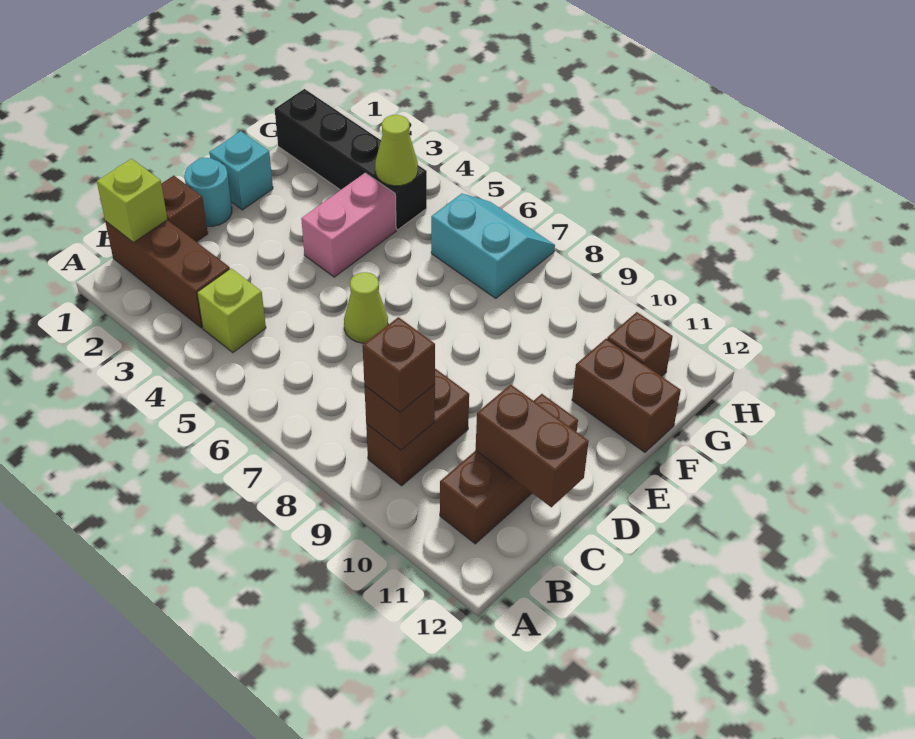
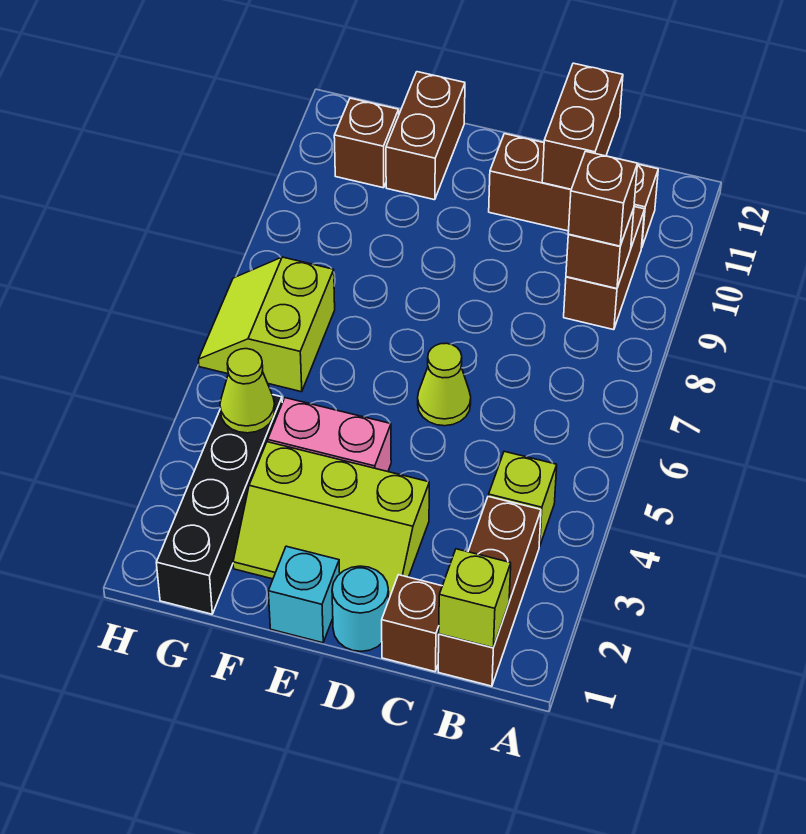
brown 1x2 brick [366,369,469,486] -> brown 1x2 brick turned to [564,207,645,330]
none -> lime 2x3 slope [233,442,429,598]
cyan 2x2 slope [431,194,555,298] -> lime 2x2 slope [199,257,335,392]

